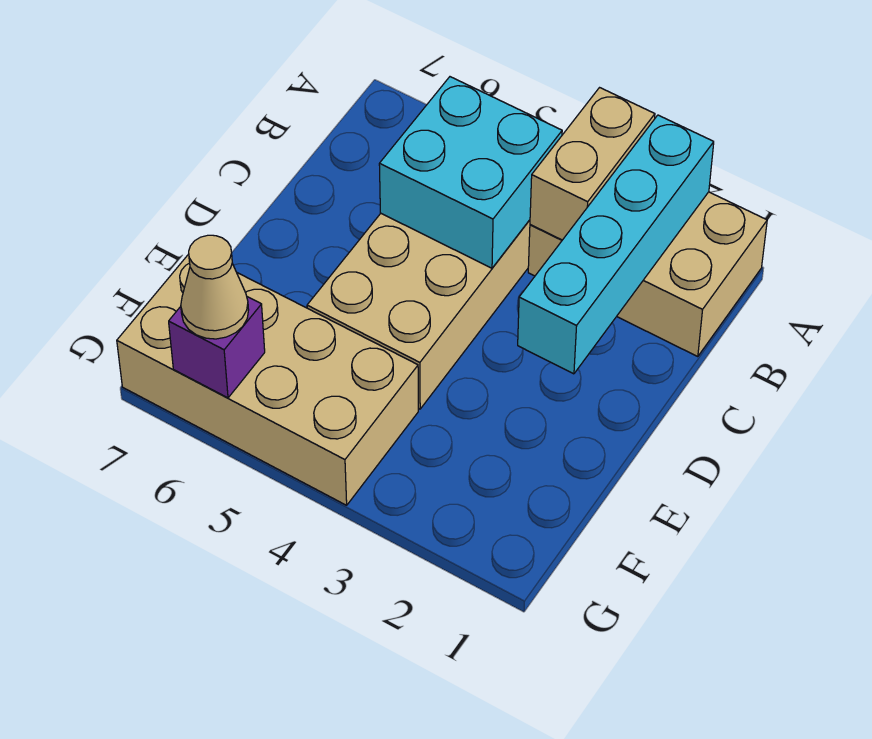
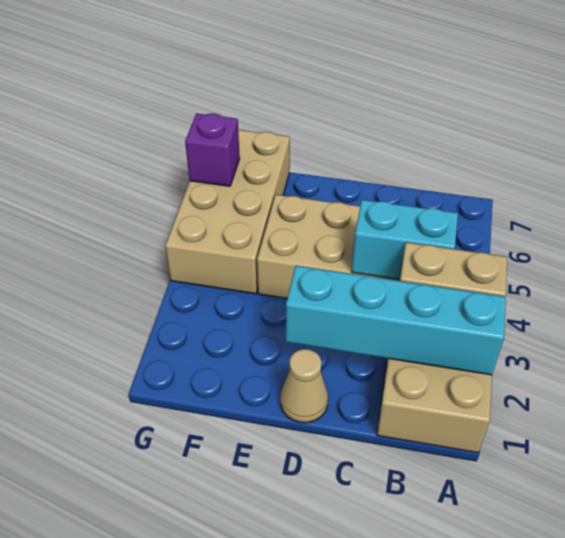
cyan 2x2 brick [379,77,562,268] -> cyan 1x2 brick [352,200,458,279]
tan 1x1 cone [181,235,249,339] -> tan 1x1 cone moved to [280,349,328,423]

